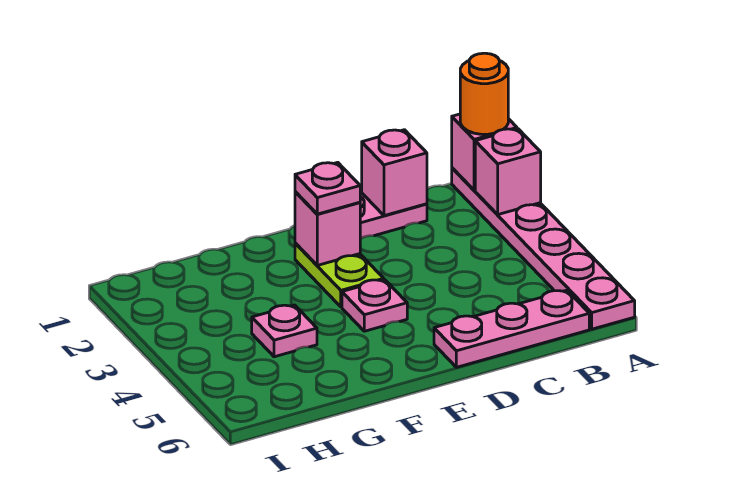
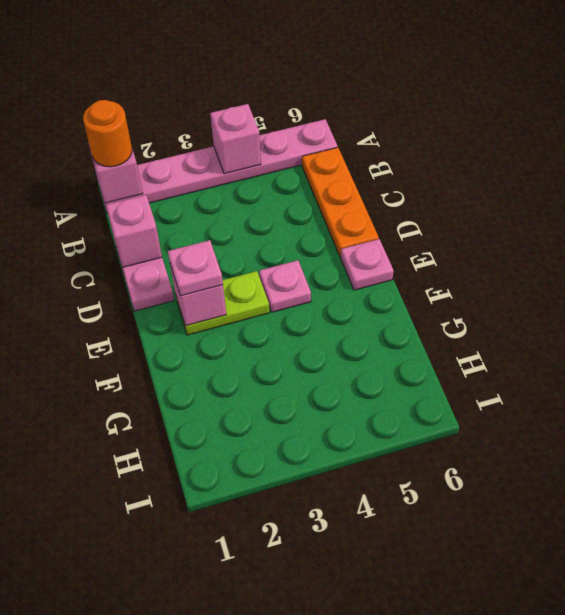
pink 1x1 brick [475,129,541,215] -> pink 1x1 brick moved to [210,104,261,174]
pink 1x3 plate [434,290,589,367] -> orange 1x3 plate [302,147,379,257]
pink 1x1 plate [252,305,317,357] -> pink 1x1 plate moved to [341,239,394,290]

